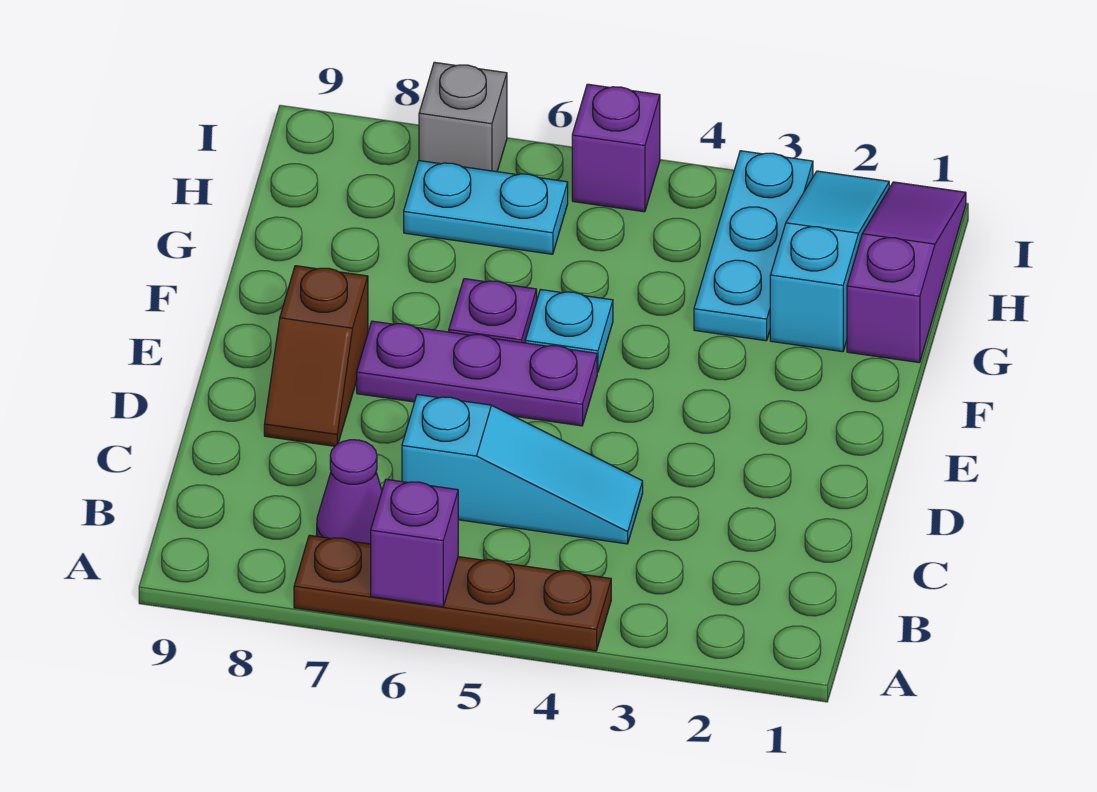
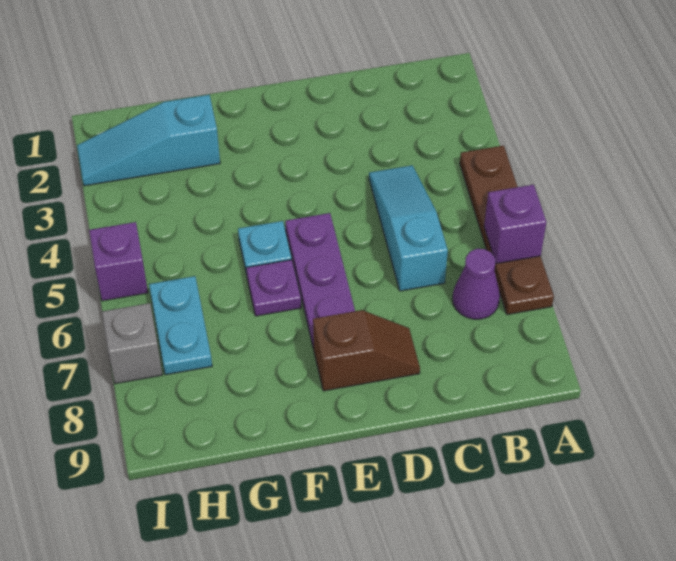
purple 1x3 slope [847,182,966,363] -> none
cyan 1x3 plate [694,151,813,341] -> none

